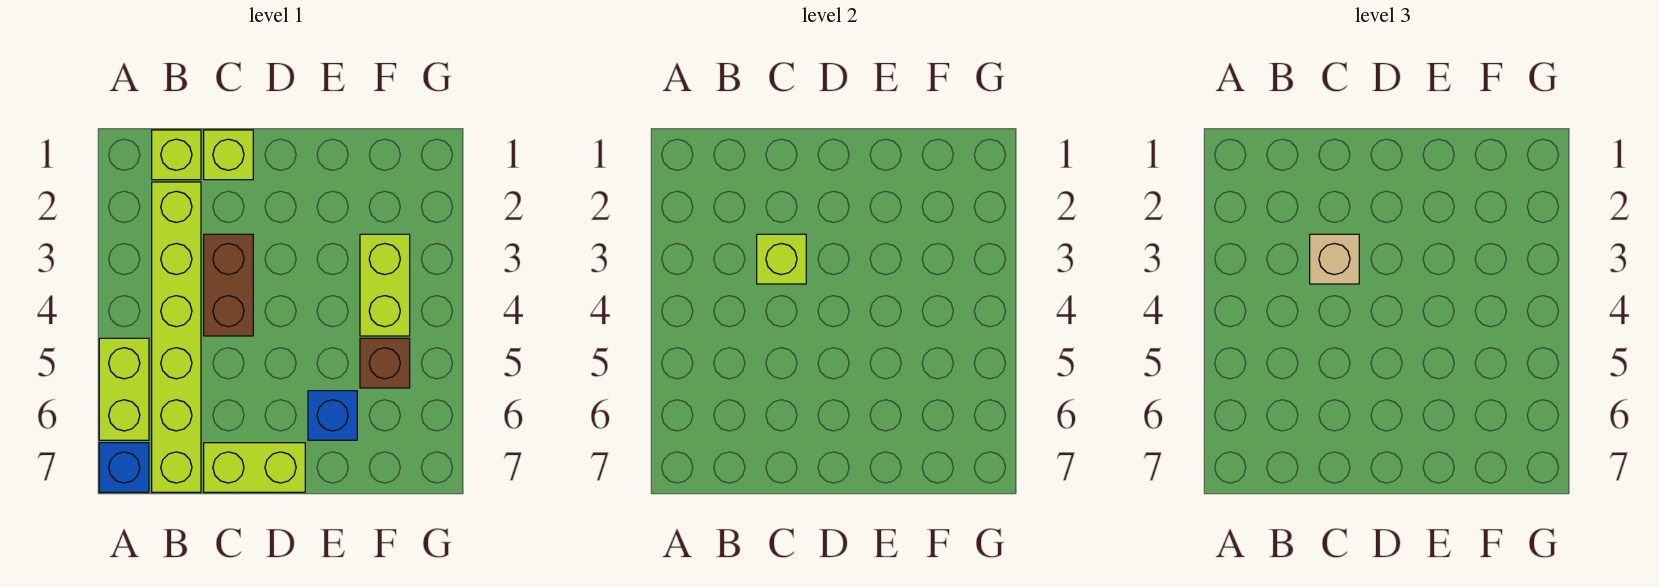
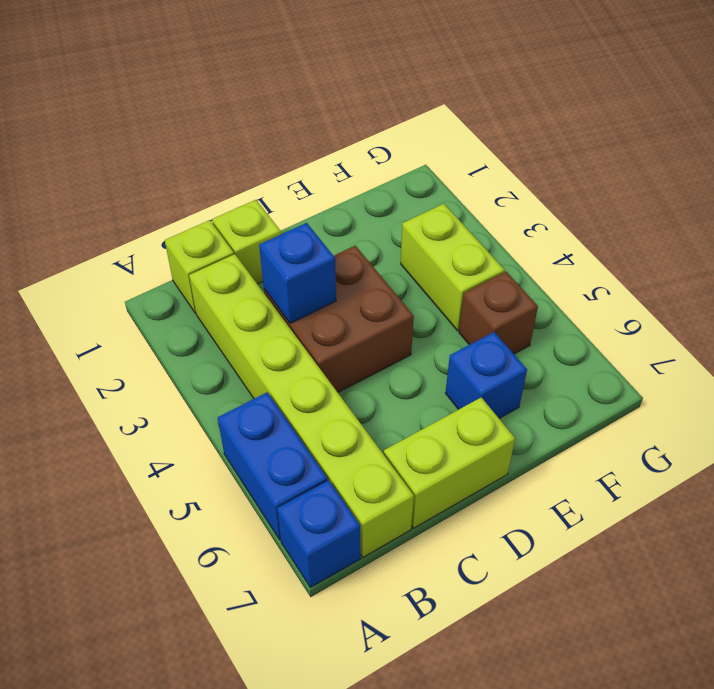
lime 1x2 brick [99,338,149,440] -> blue 1x2 brick [218,392,327,540]
brown 1x2 brick [204,234,253,336] -> brown 2x2 brick [264,245,414,392]
lime 1x1 brick [757,234,806,284] -> blue 1x1 brick [259,223,336,323]
tan 1x1 brick [1310,234,1359,284] -> none

